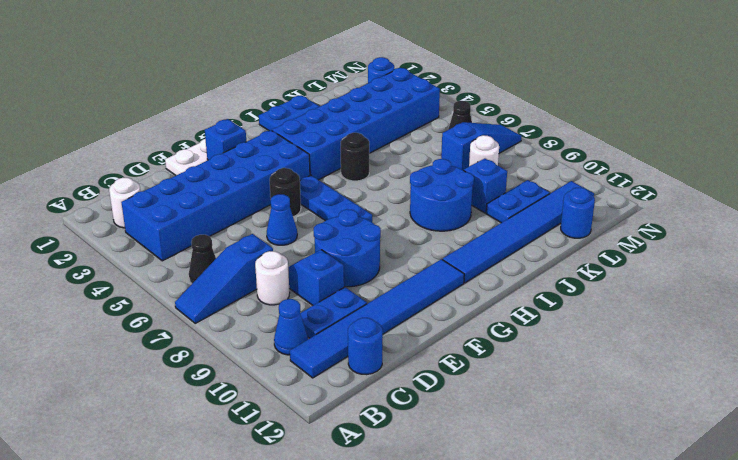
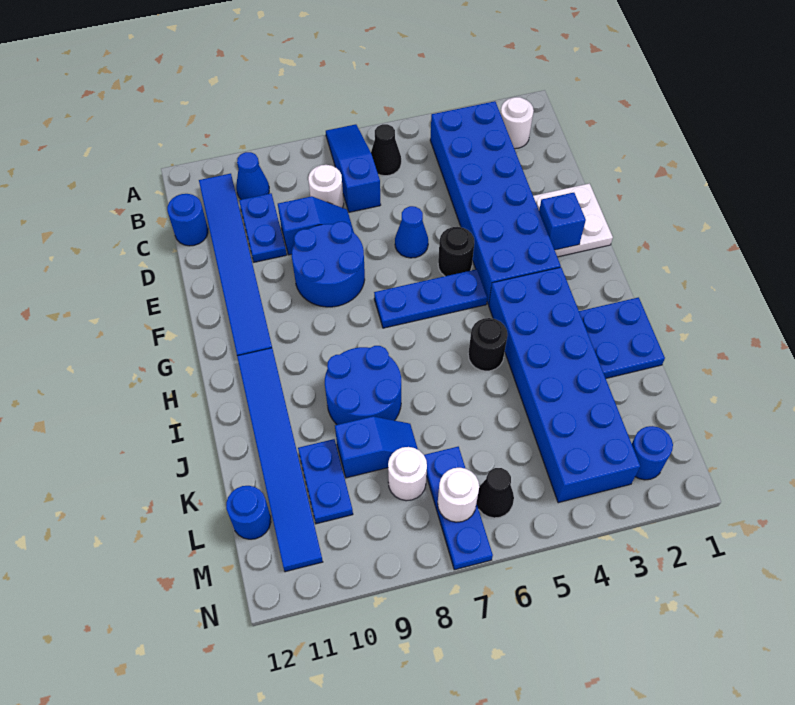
blue 1x3 slope [441,122,522,170] -> blue 1x3 plate [424,447,493,570]
none -> white 1x1 round brick [438,468,479,522]

